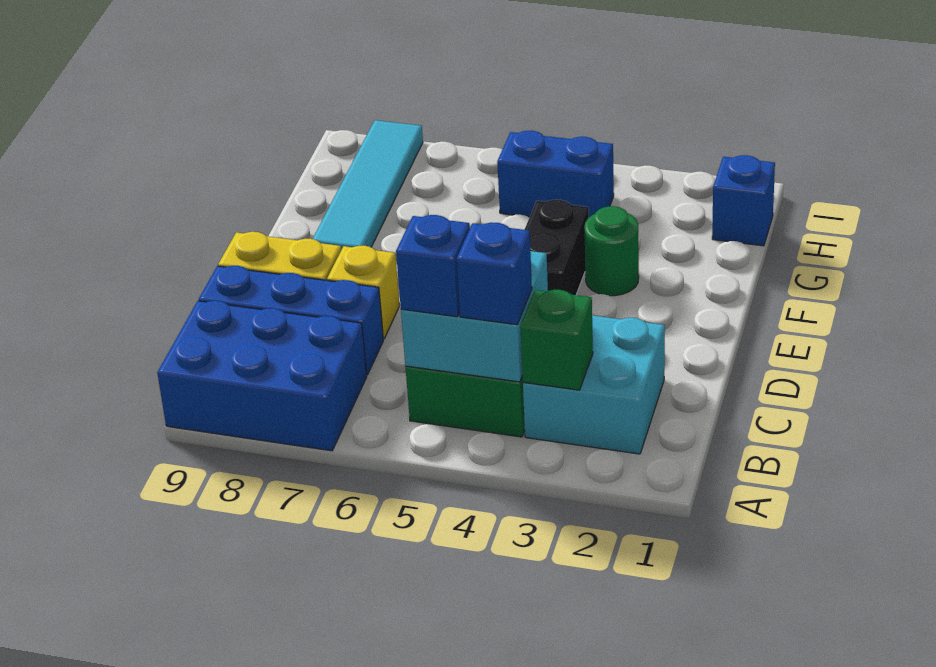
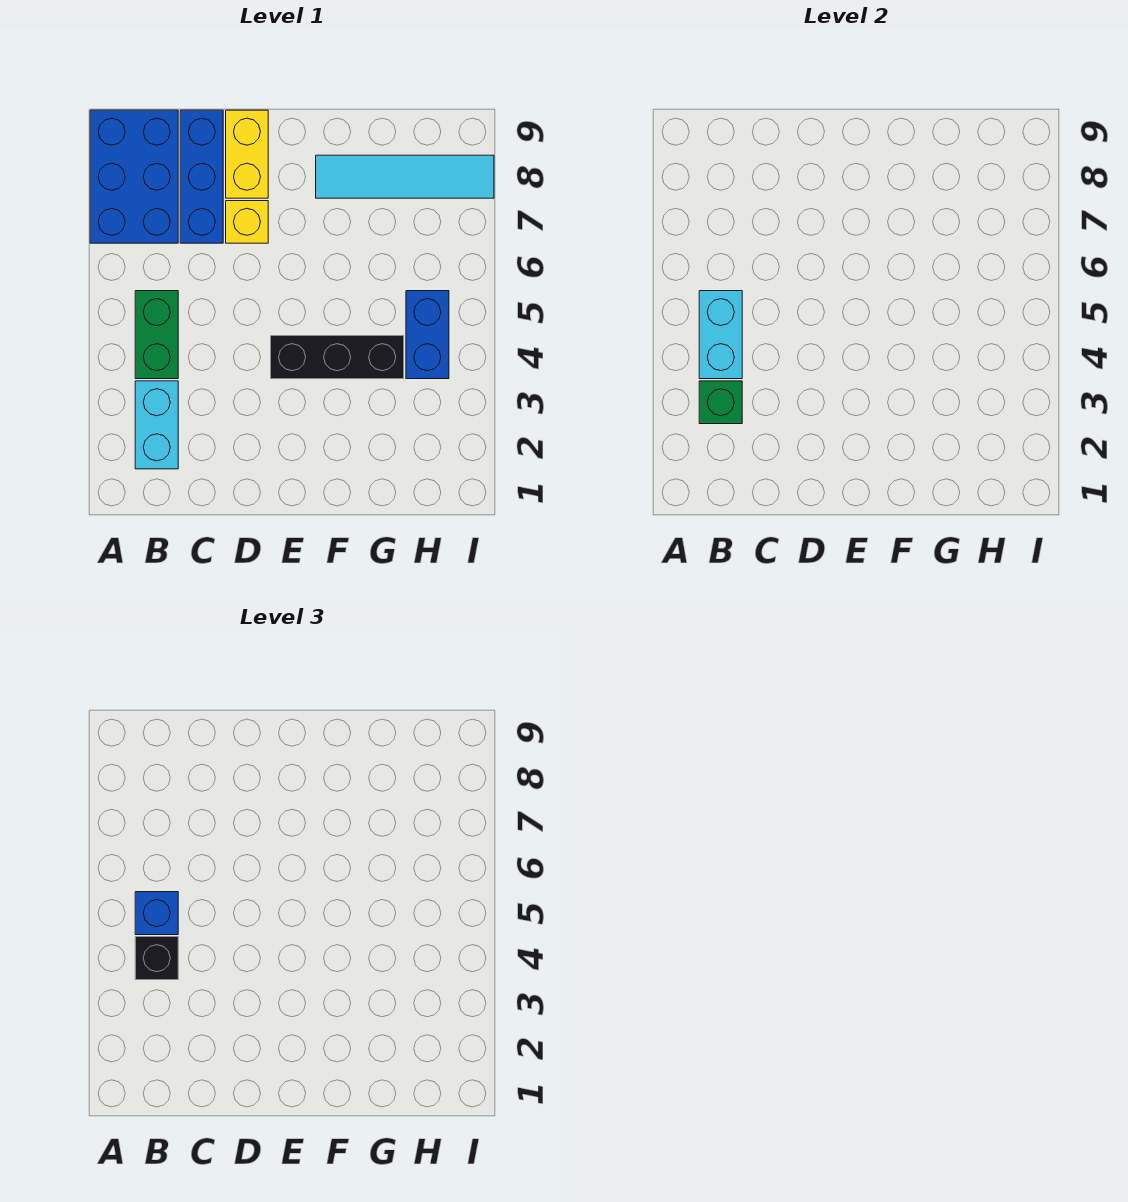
cyan 2x2 brick [523,315,665,454] -> cyan 1x2 brick [135,381,178,469]
cyan 2x2 brick [401,251,548,382] -> cyan 1x2 brick [699,291,742,379]
blue 1x1 brick [457,222,532,325] -> black 1x1 brick [135,937,178,980]
black 1x2 brick [524,200,589,295] -> black 1x3 brick [271,336,404,379]
green 1x1 round brick [584,206,639,296] -> none
blue 1x1 brick [712,155,775,246] -> none

